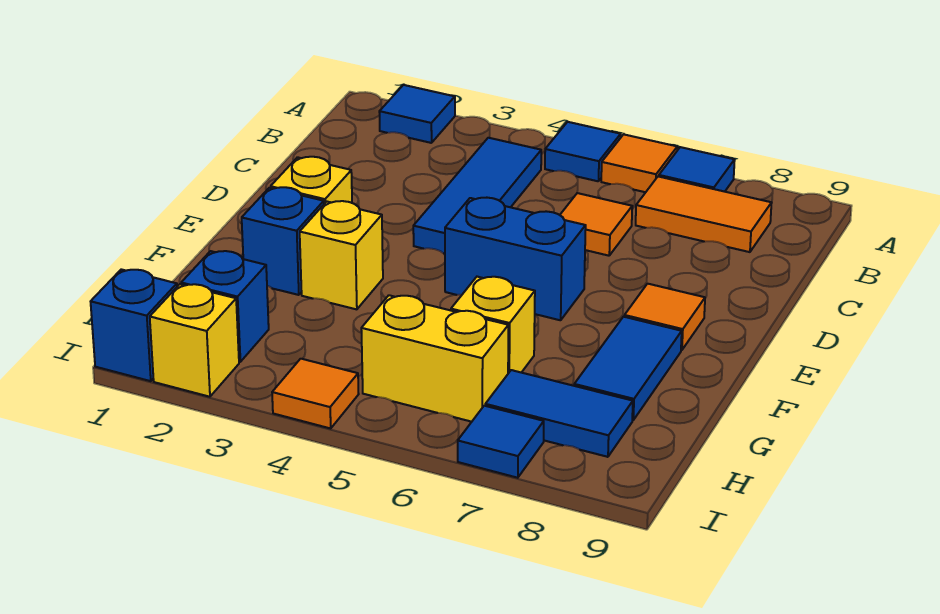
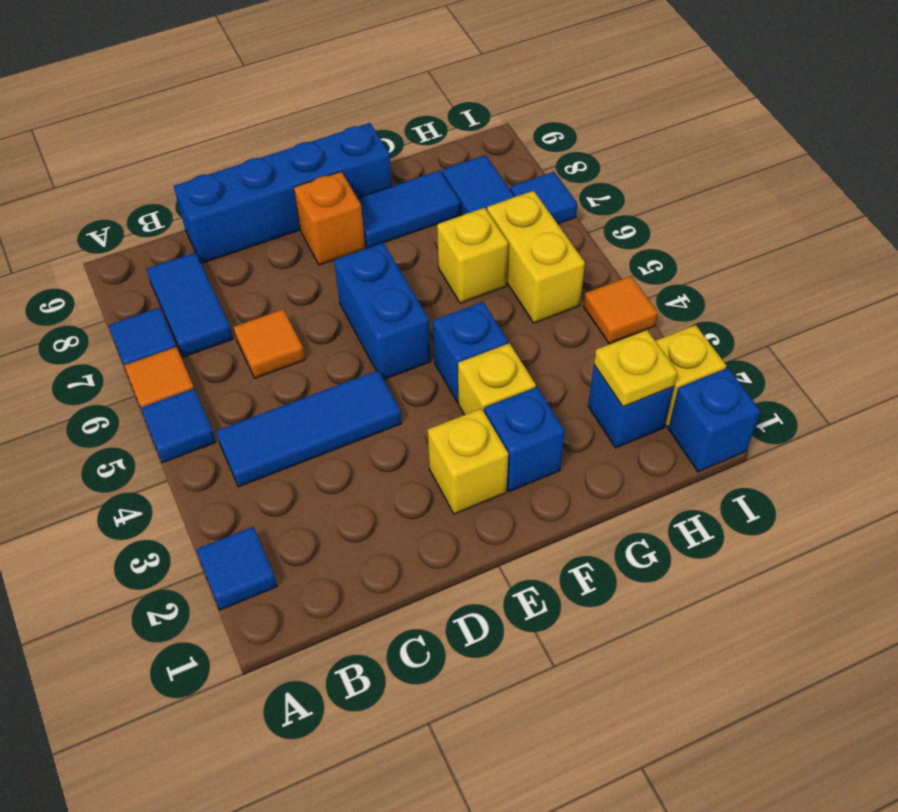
orange 1x2 tile [636,177,771,252] -> blue 1x2 tile [146,252,233,357]
none -> blue 1x4 brick [174,123,392,264]
orange 1x1 tile [624,284,705,350] -> orange 1x1 brick [294,172,365,265]
none -> blue 1x1 brick [433,302,508,402]
none -> yellow 1x1 plate [594,330,677,407]

